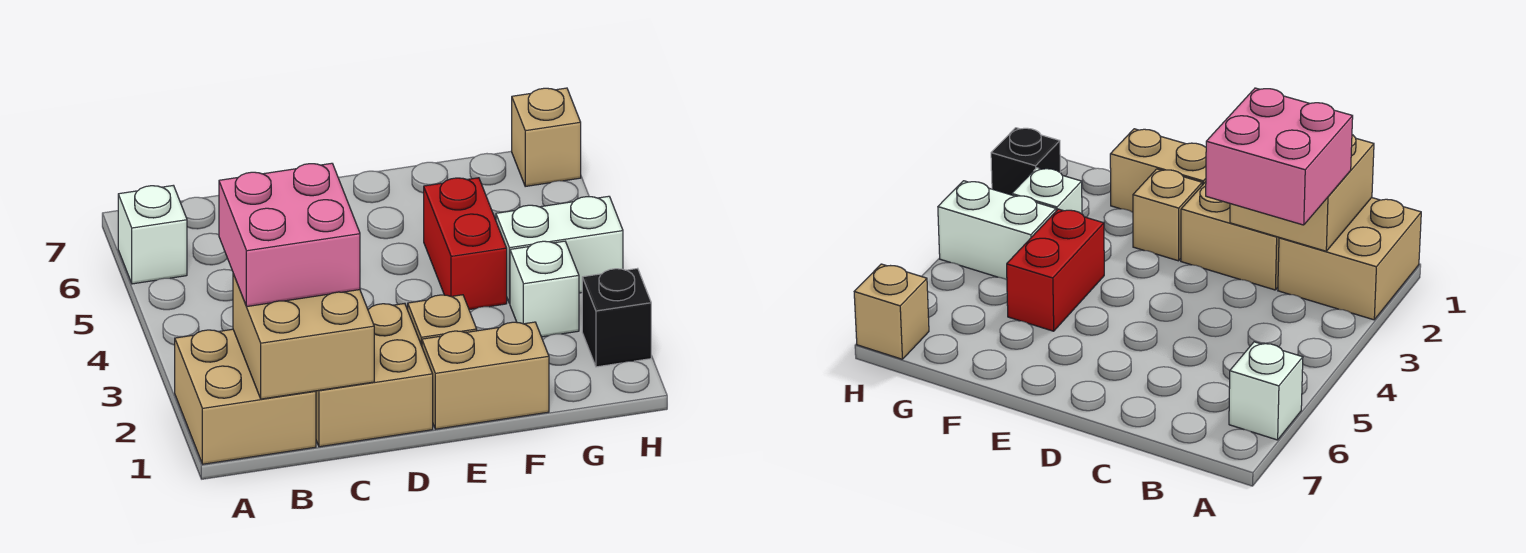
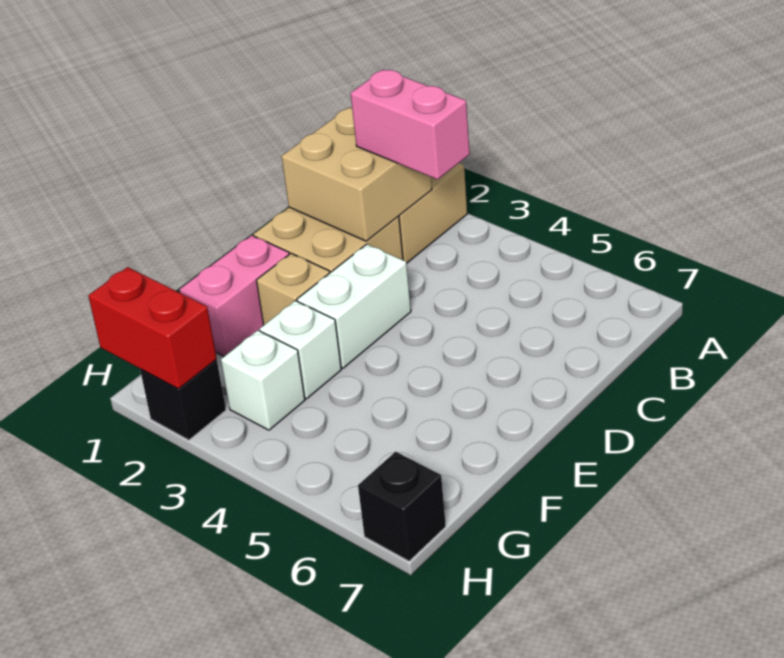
white 1x1 brick [118,185,187,284] -> white 1x1 brick moved to [260,301,341,399]
pink 2x2 brick [219,163,360,307] -> pink 1x2 brick [351,69,470,180]
tan 1x2 brick [422,322,549,429] -> pink 1x2 brick [179,235,289,356]
red 1x2 brick [424,178,507,310] -> red 1x2 brick moved to [88,267,217,389]
white 1x2 brick [496,196,623,303] -> white 1x2 brick moved to [297,244,411,368]
tan 1x1 brick [512,88,581,186] -> black 1x1 brick [358,452,446,561]

